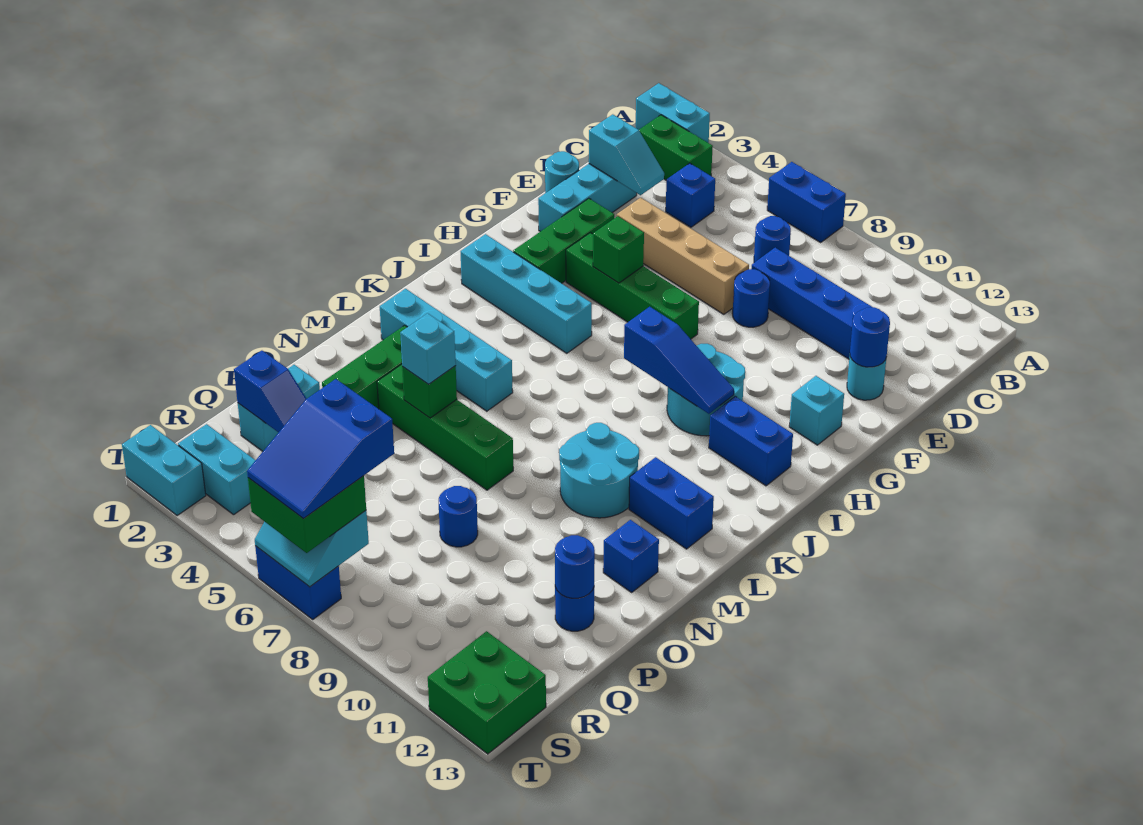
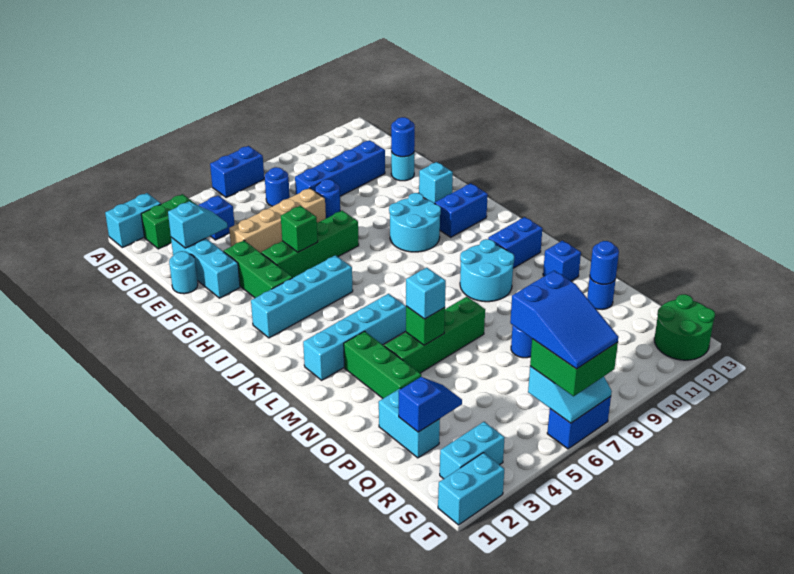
blue 1x3 slope [624,307,734,414] -> none
green 2x2 brick [428,631,546,754] -> green 2x2 round brick [654,294,715,360]

